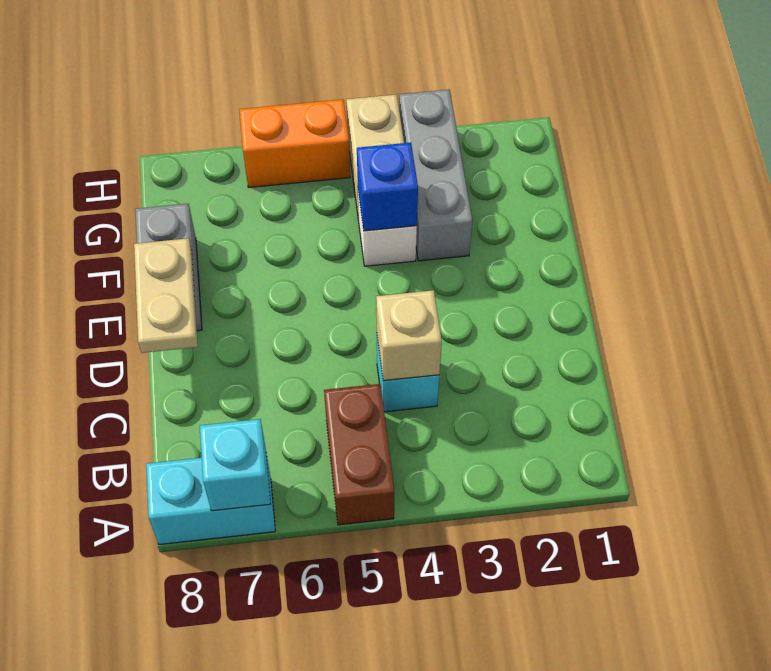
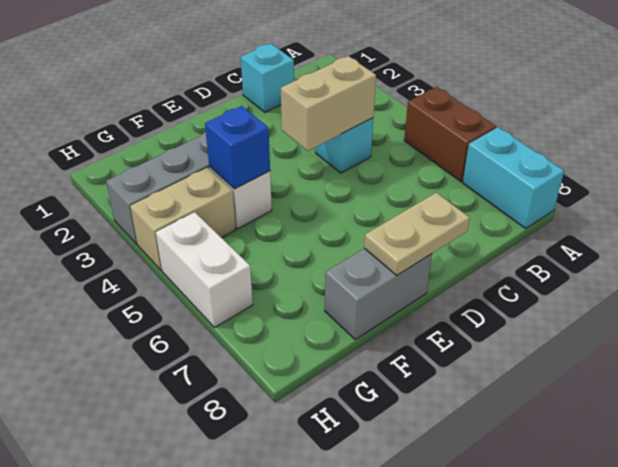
brown 1x2 brick [324,384,394,525] -> brown 1x2 brick turned to [404,87,496,182]
cyan 1x1 brick [200,419,270,511] -> cyan 1x1 brick moved to [241,44,294,112]
tan 1x1 brick [376,290,442,381] -> tan 1x2 brick [281,56,376,151]
orange 1x2 brick [239,99,350,188] -> white 1x2 brick [156,212,253,328]

